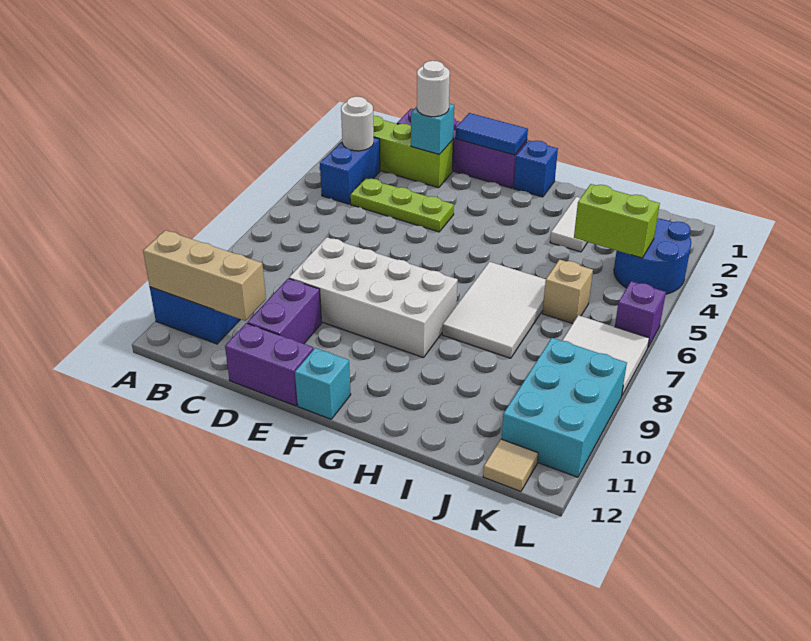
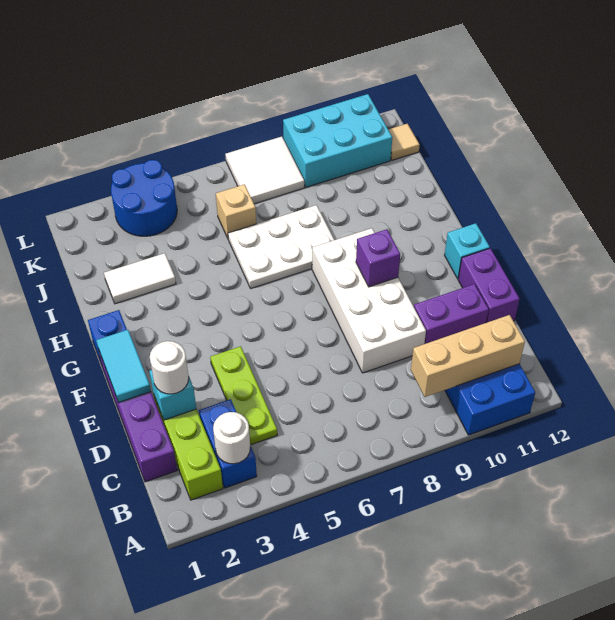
tan 1x3 brick [143,230,266,321] -> tan 1x3 brick turned to [411,315,525,397]
blue 1x2 brick [320,137,380,204] -> blue 1x2 brick turned to [199,399,257,488]
blue 1x2 tile [455,113,528,155] -> cyan 1x2 tile [96,330,151,402]
white 2x3 tile [442,262,546,358] -> white 2x3 plate [228,205,334,288]
lime 1x2 brick [574,184,660,258] -> none
purple 1x1 brick [615,281,666,347] -> purple 1x1 brick moved to [356,229,400,287]

